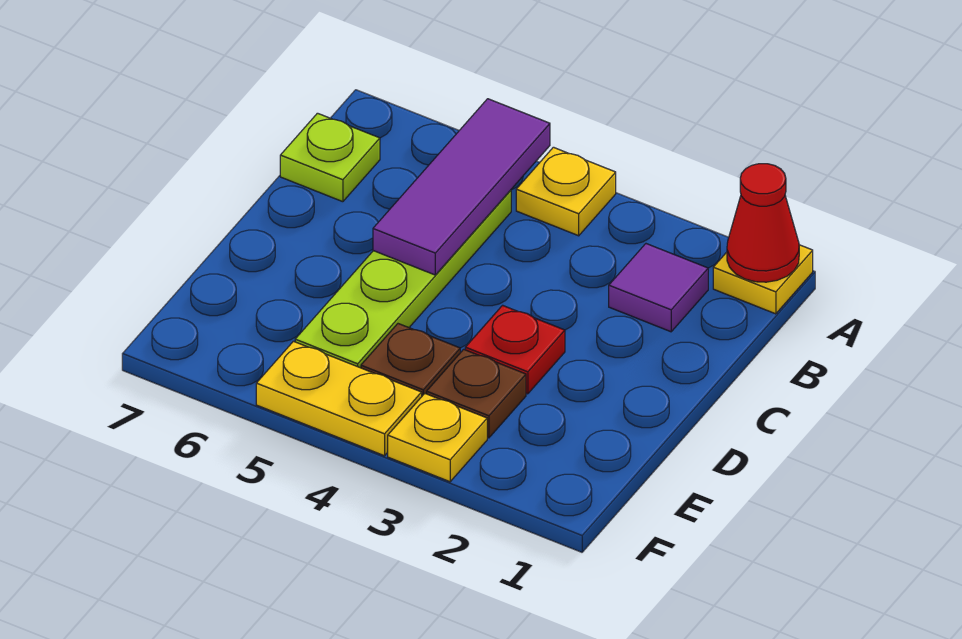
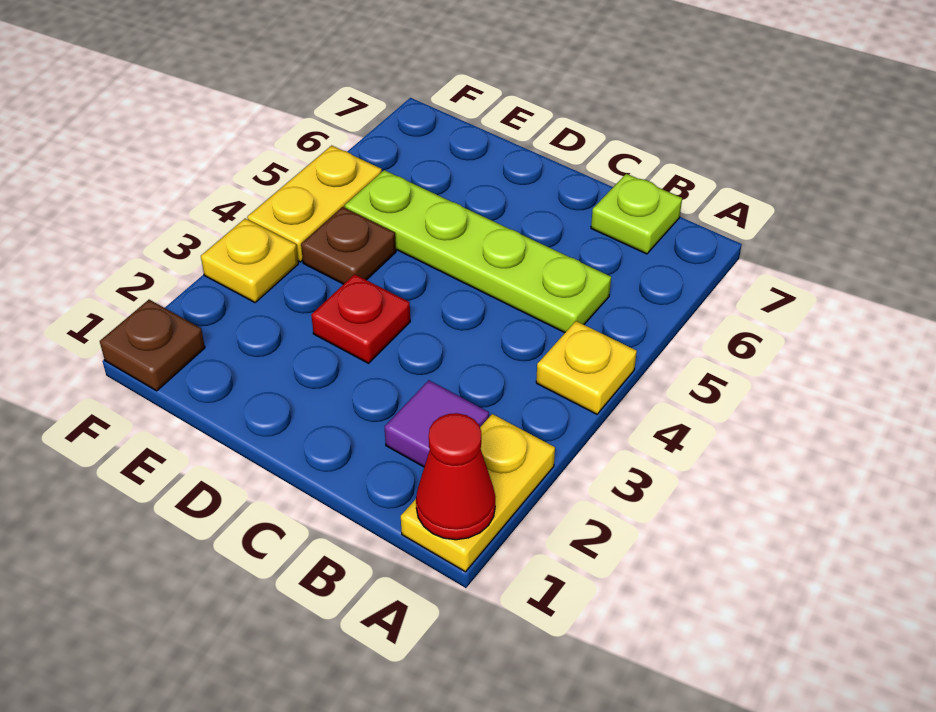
yellow 1x1 plate [713,245,813,314] -> yellow 1x2 plate [401,414,555,572]
purple 1x3 tile [373,99,550,275] -> none
brown 1x1 plate [427,349,526,438] -> brown 1x1 plate moved to [100,300,205,391]

